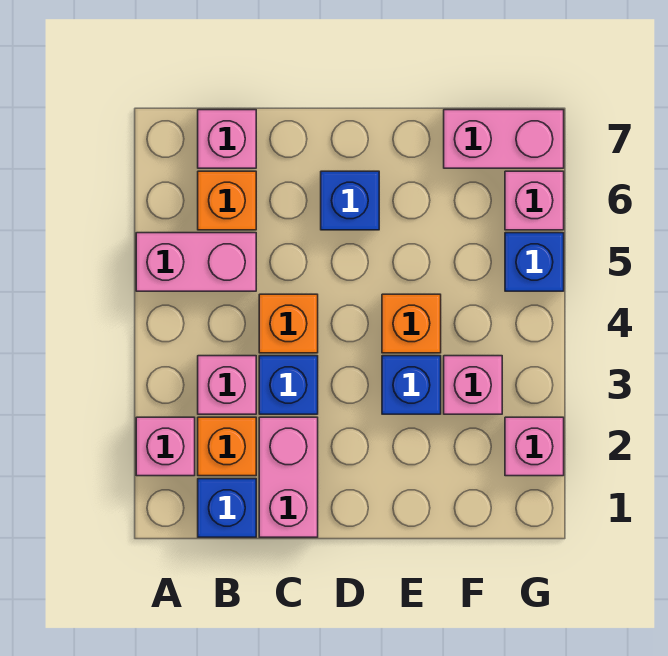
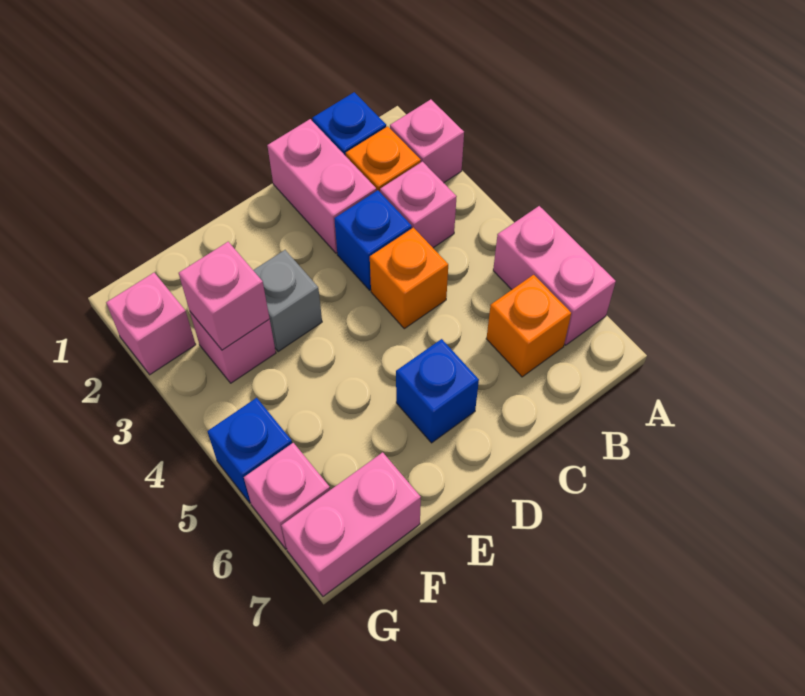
pink 1x2 brick [136,233,256,291] -> pink 1x2 brick turned to [493,206,616,345]
pink 1x1 brick [198,110,256,168] -> pink 1x1 brick moved to [179,242,270,350]
blue 1x1 brick [382,356,441,414] -> grey 1x1 brick [253,250,322,352]
orange 1x1 brick [382,294,441,353] -> none

